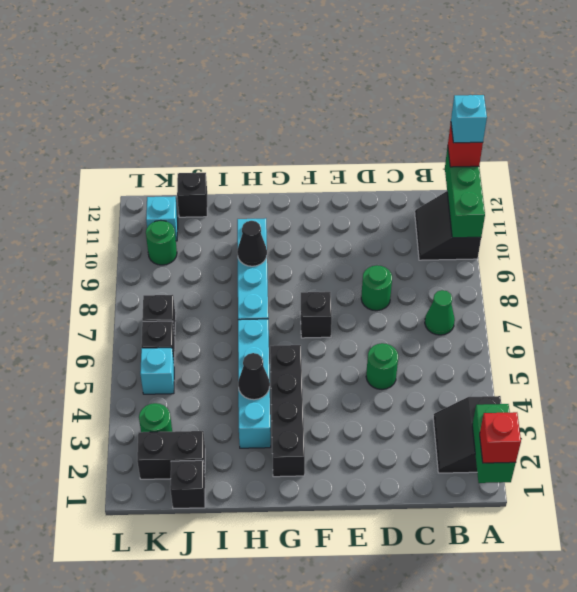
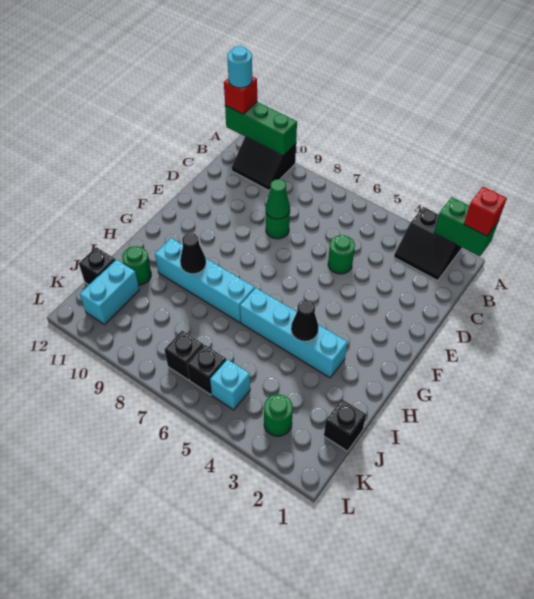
cyan 1x1 brick [451,95,487,143] -> cyan 1x1 round brick [227,46,252,88]
green 1x1 cone [425,290,455,335] -> green 1x1 cone moved to [266,179,290,219]
black 1x1 brick [300,292,332,338] -> none
black 1x4 brick [270,345,305,477] -> none
black 1x2 brick [137,431,205,479] -> none
green 1x1 round brick [146,221,177,265] -> green 1x1 round brick moved to [122,246,151,285]
cyan 1x1 brick [146,196,178,241] -> cyan 1x2 brick [80,260,139,324]

